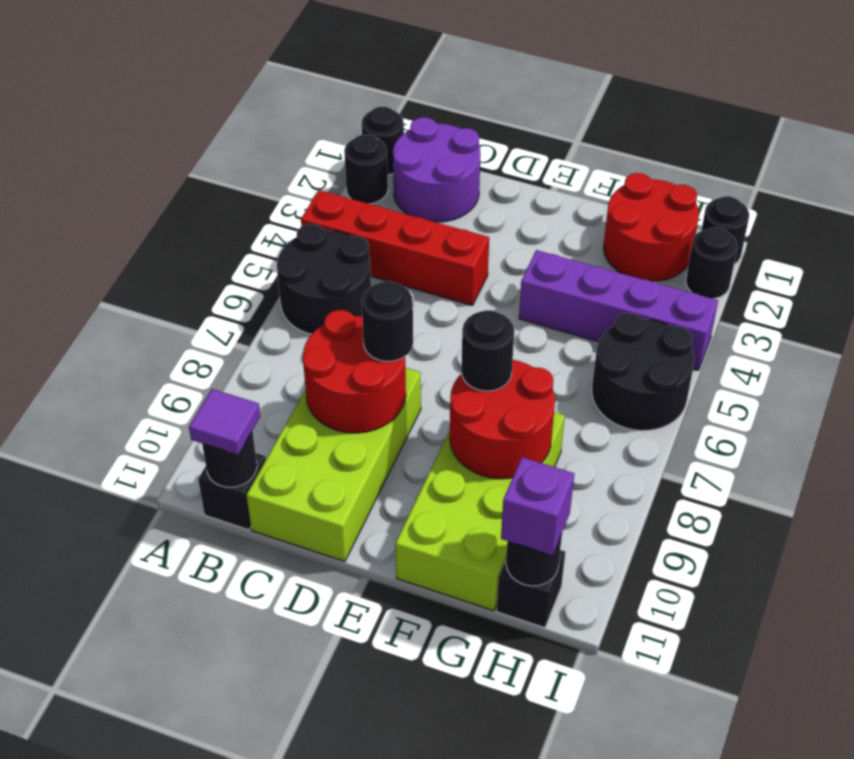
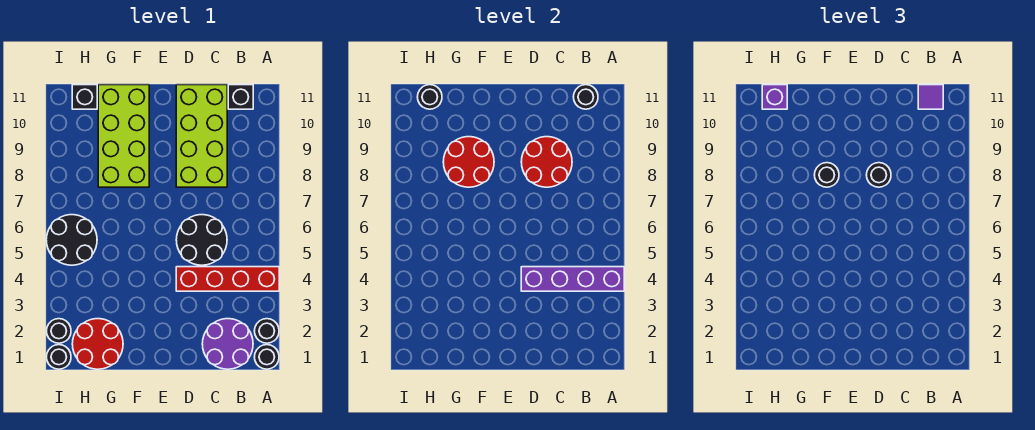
black 2x2 round brick [277,224,371,334] -> black 2x2 round brick moved to [176,215,227,265]
purple 1x4 brick [519,250,718,370] -> purple 1x4 brick moved to [521,267,624,291]

